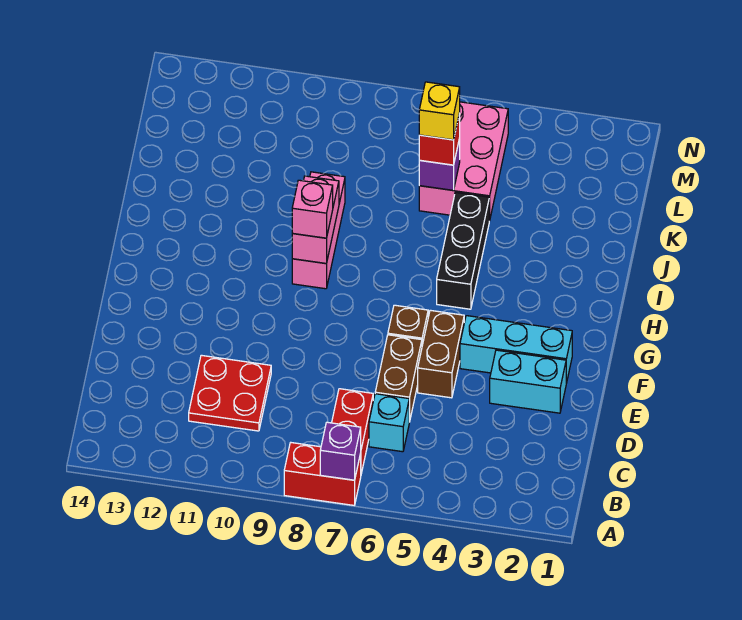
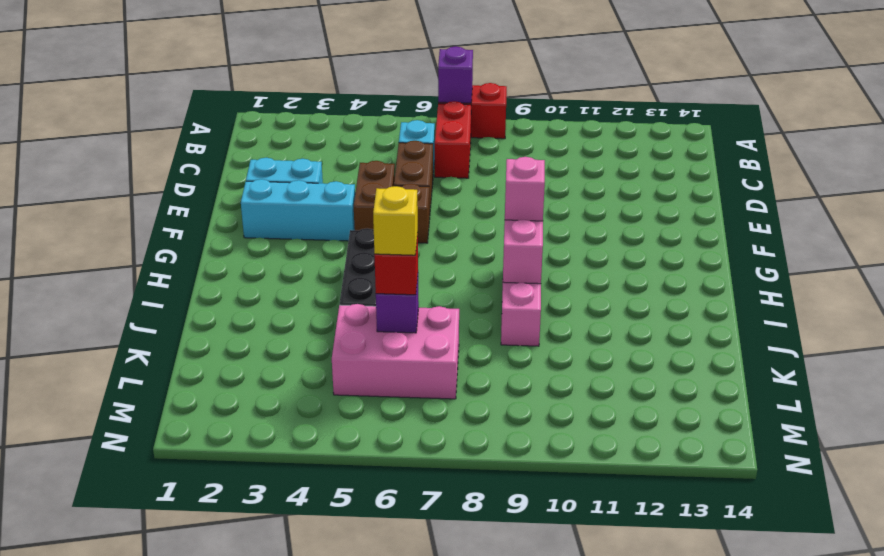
red 2x2 plate [189,355,271,431] -> none
pink 2x3 brick [419,102,508,221] -> pink 2x3 brick turned to [332,304,459,399]

